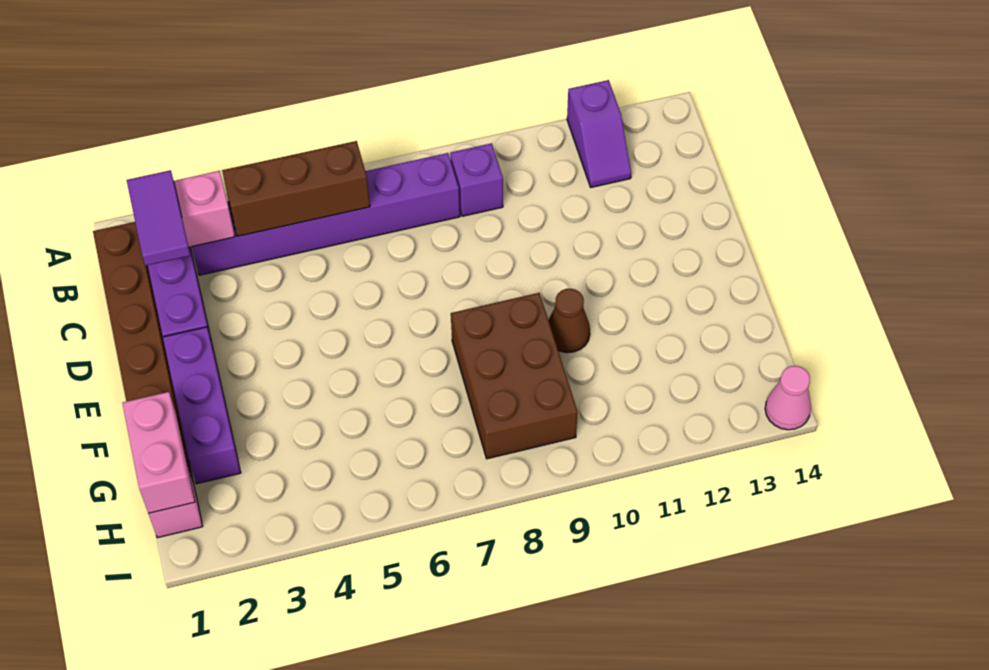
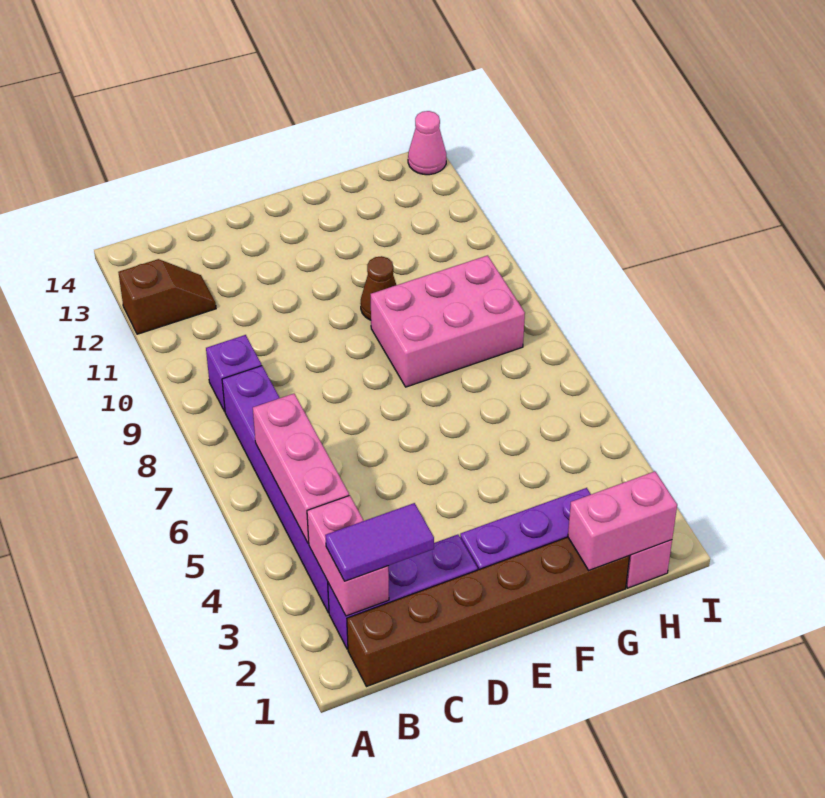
purple 1x2 slope [567,80,631,187] -> brown 1x2 slope [118,259,216,334]
brown 1x3 brick [222,141,370,236] -> pink 1x3 brick [253,394,349,543]
brown 2x3 brick [451,293,578,459] -> pink 2x3 brick [371,255,525,387]

